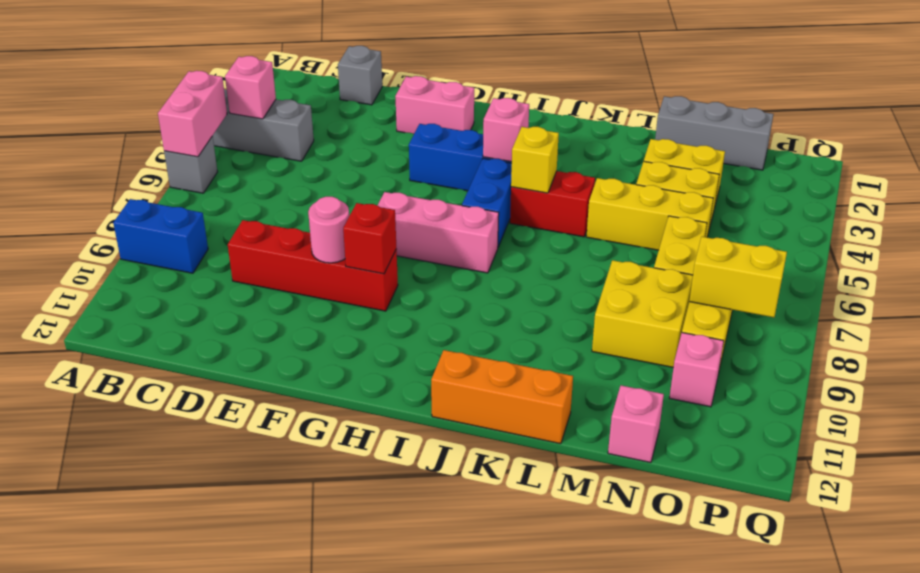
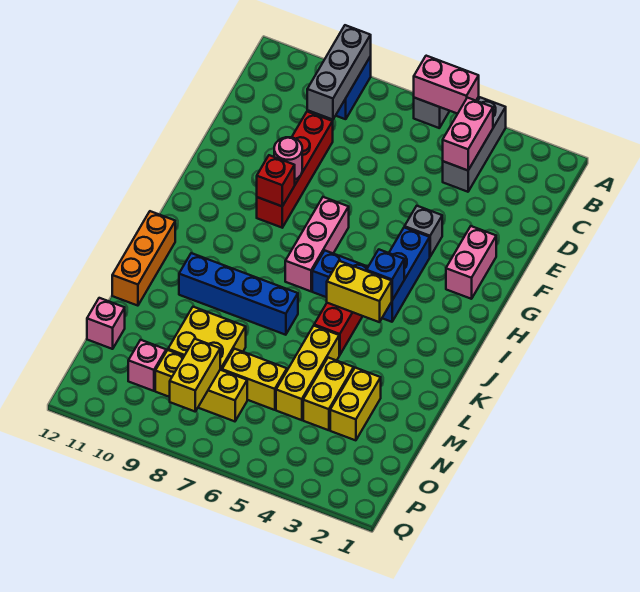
pink 1x1 brick [225,56,276,119] -> pink 1x2 brick [443,98,493,170]
grey 1x1 brick [338,46,382,105] -> grey 1x1 brick moved to [405,206,442,256]
pink 1x1 brick [483,98,529,162] -> blue 1x1 brick [367,250,404,300]
yellow 1x1 brick [511,127,559,193] -> yellow 1x2 brick [327,261,392,322]
none -> blue 1x4 brick [179,253,298,335]
grey 1x3 brick [655,96,773,170] -> grey 1x3 brick moved to [307,25,371,120]

